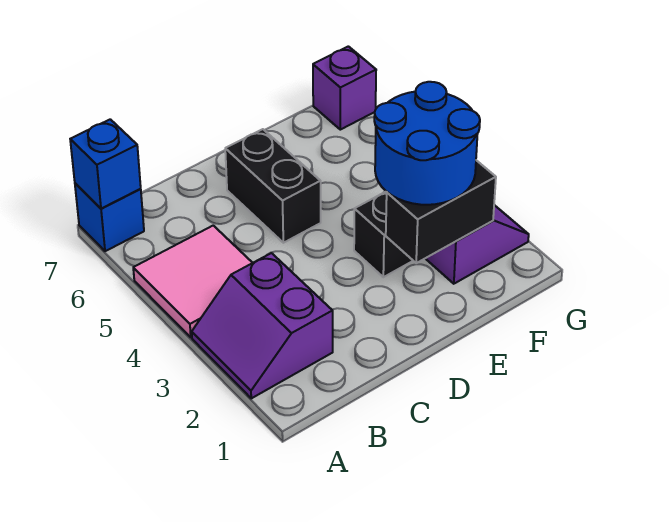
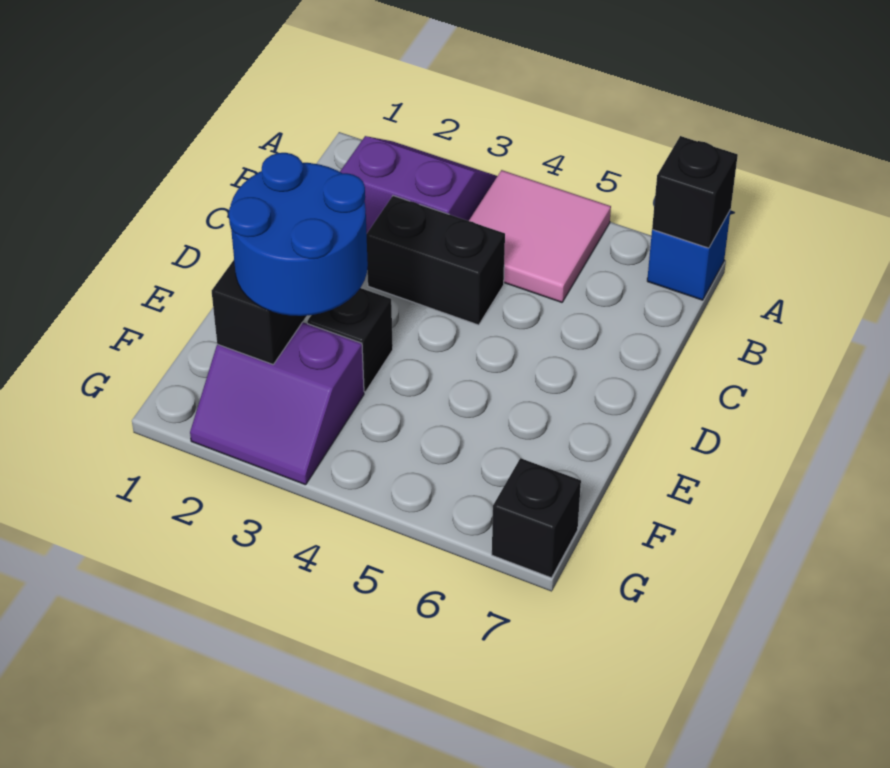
blue 1x1 brick [70,119,141,209] -> black 1x1 brick [652,136,738,248]
black 1x2 brick [225,129,321,243] -> black 1x2 brick moved to [367,196,505,325]
purple 1x1 brick [313,46,376,130] -> black 1x1 brick [492,458,581,578]

